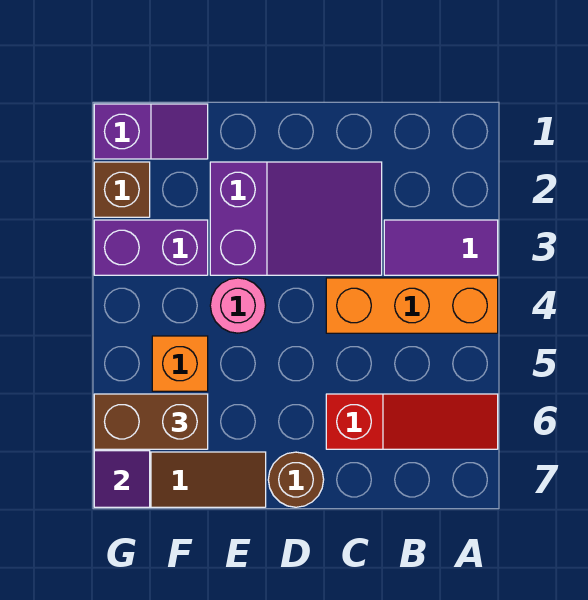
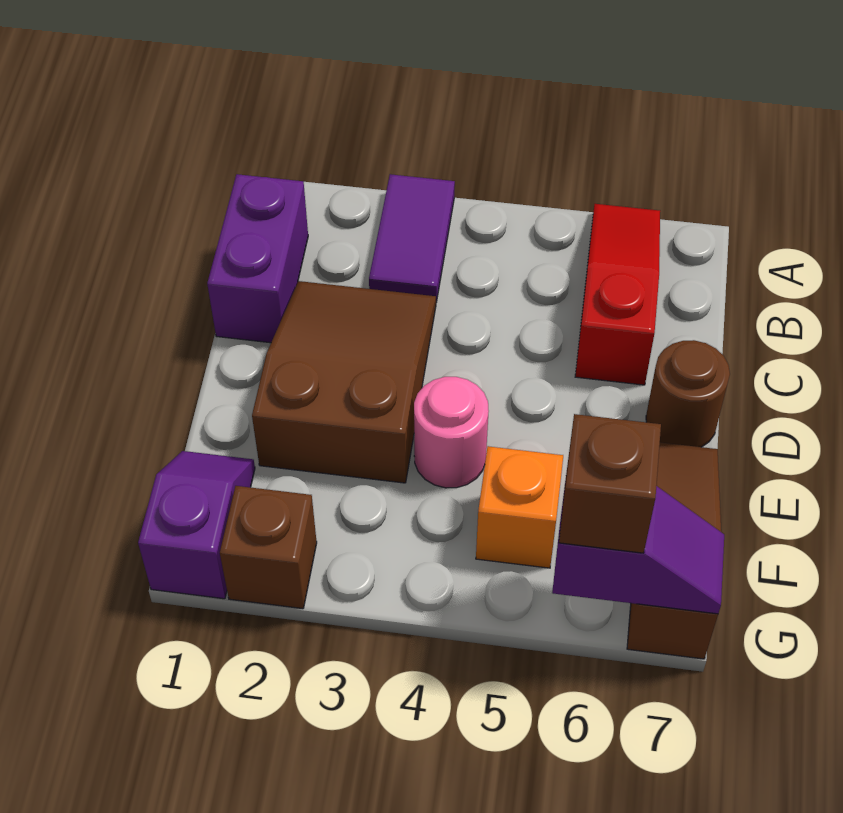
orange 1x3 brick [326,278,498,333] -> none
purple 2x3 slope [210,162,382,275] -> brown 2x3 slope [252,281,436,483]
purple 1x2 brick [94,220,208,275] -> purple 1x2 brick moved to [207,174,308,343]
brown 1x2 brick [94,394,208,449] -> brown 1x1 brick [559,414,661,553]

